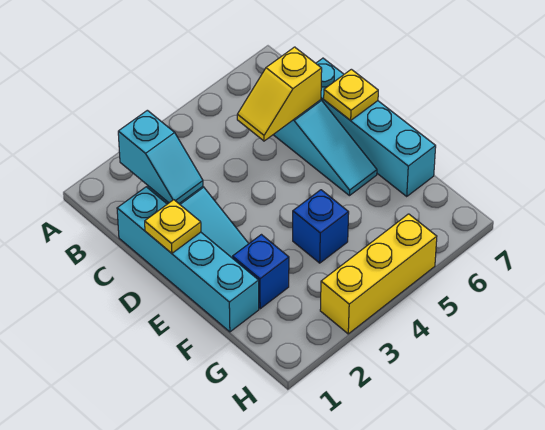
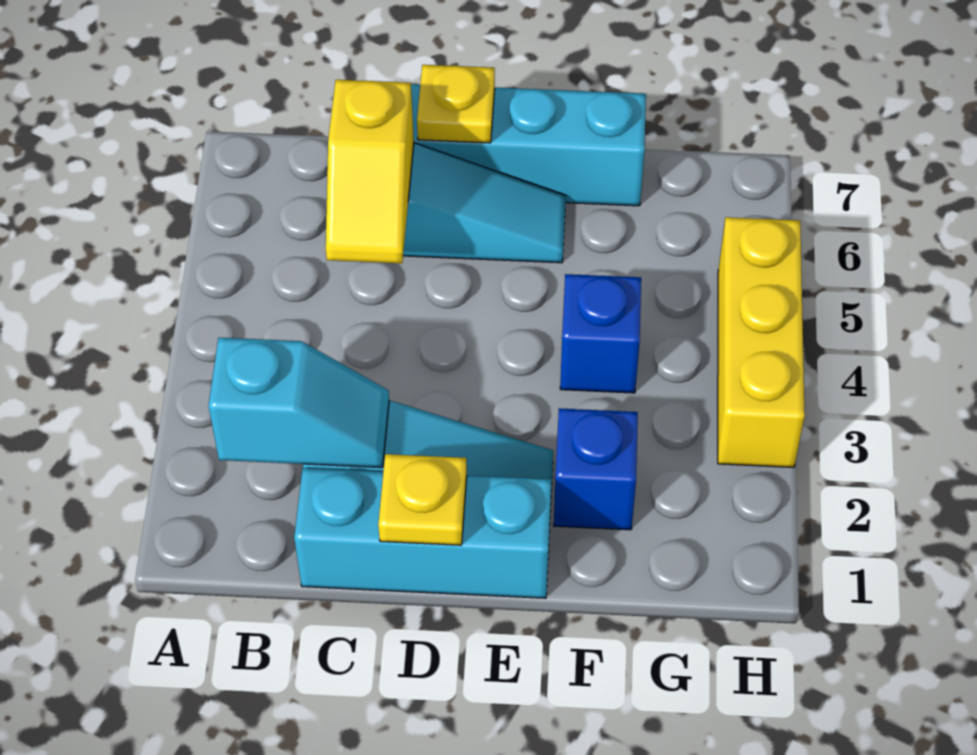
cyan 1x4 brick [117,187,259,332] -> cyan 1x3 brick [294,468,551,598]

